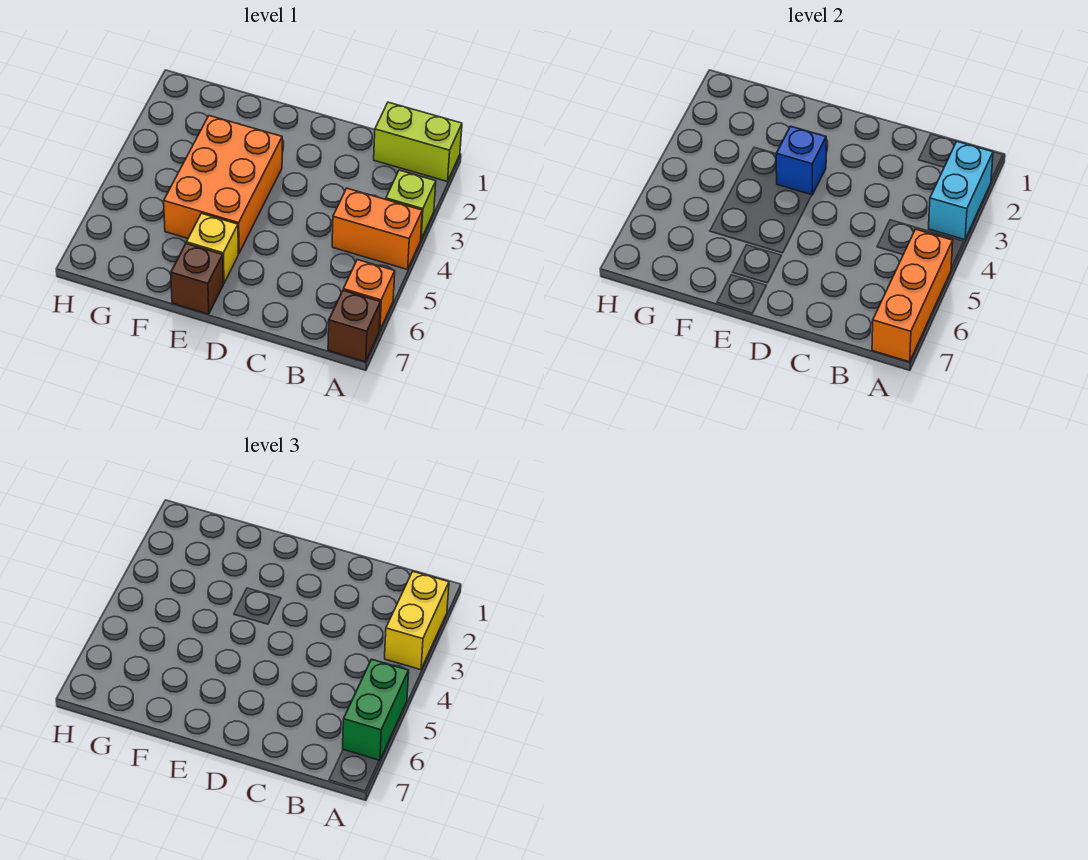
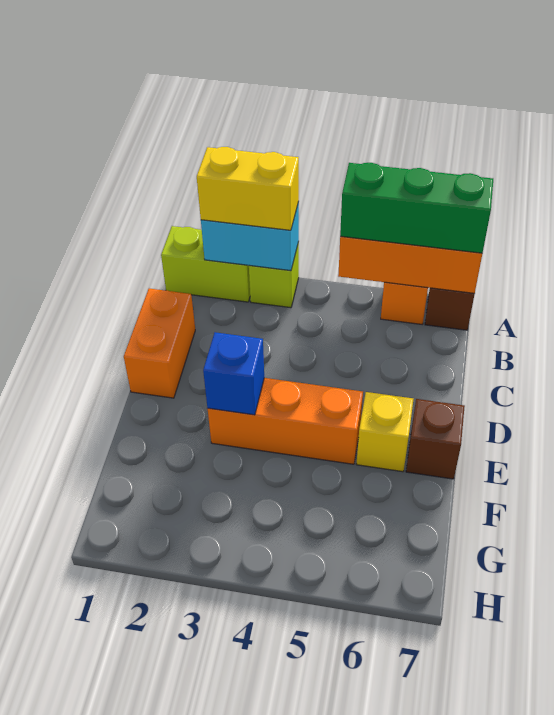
lime 1x2 brick [374,102,462,181] -> lime 1x2 brick turned to [161,226,250,302]
orange 1x2 brick [332,188,422,270] -> orange 1x2 brick moved to [124,289,195,398]
green 1x2 brick [343,659,409,761] -> green 1x3 brick [340,163,493,253]
orange 2x3 brick [164,116,282,254] -> orange 1x3 brick [208,378,363,464]

